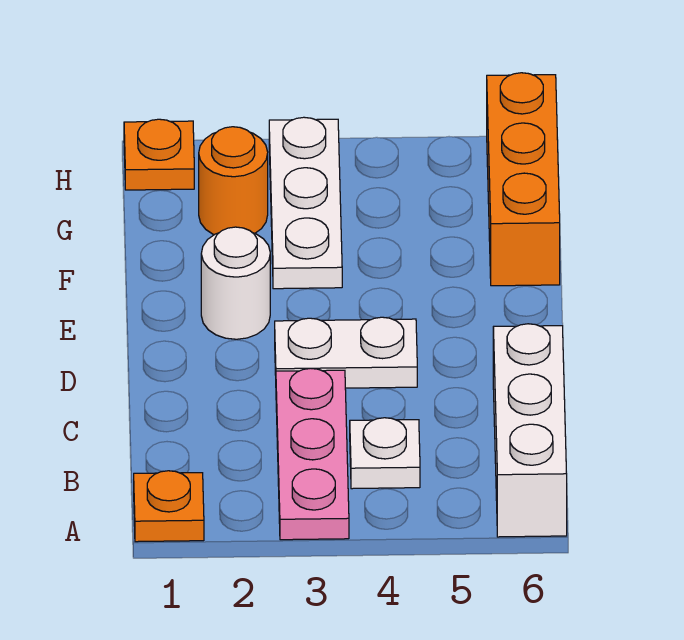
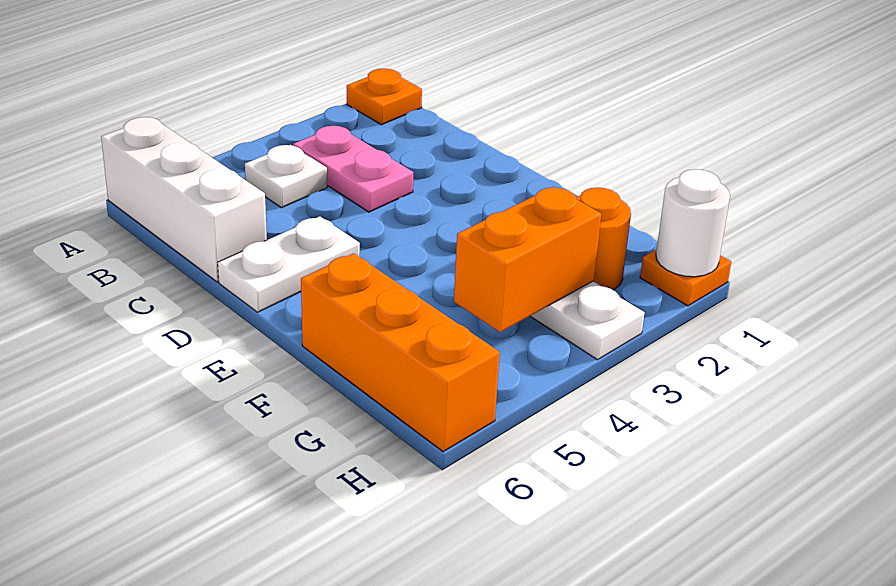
pink 1x3 plate [276,368,349,540] -> pink 1x2 plate [293,126,413,212]
white 1x2 plate [275,317,417,388] -> white 1x2 plate moved to [218,216,360,312]
white 1x1 round brick [201,227,270,339] -> white 1x1 round brick moved to [656,169,730,277]
none -> orange 1x2 brick [454,186,601,332]

